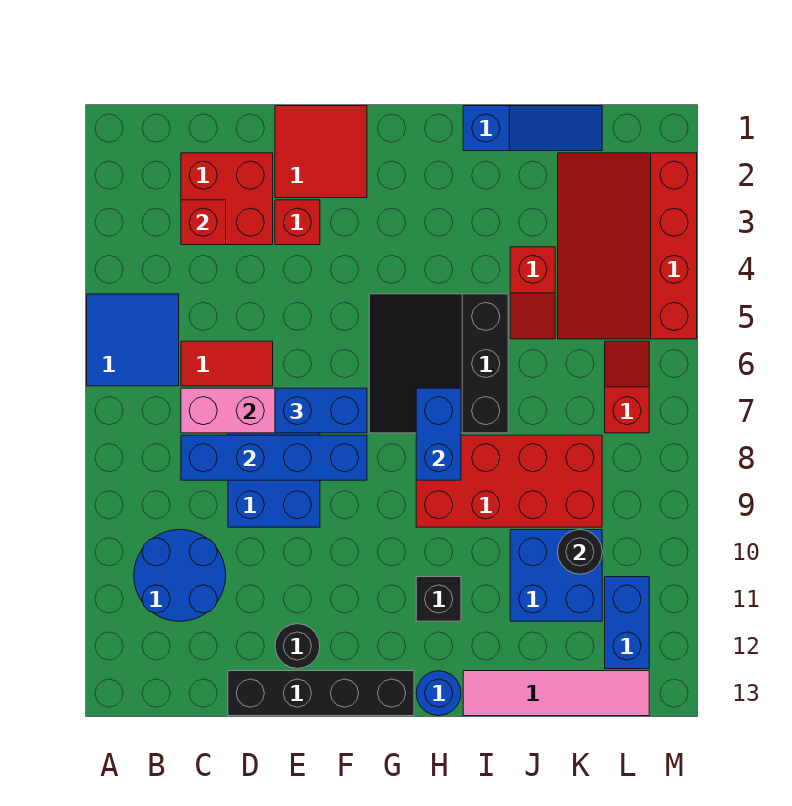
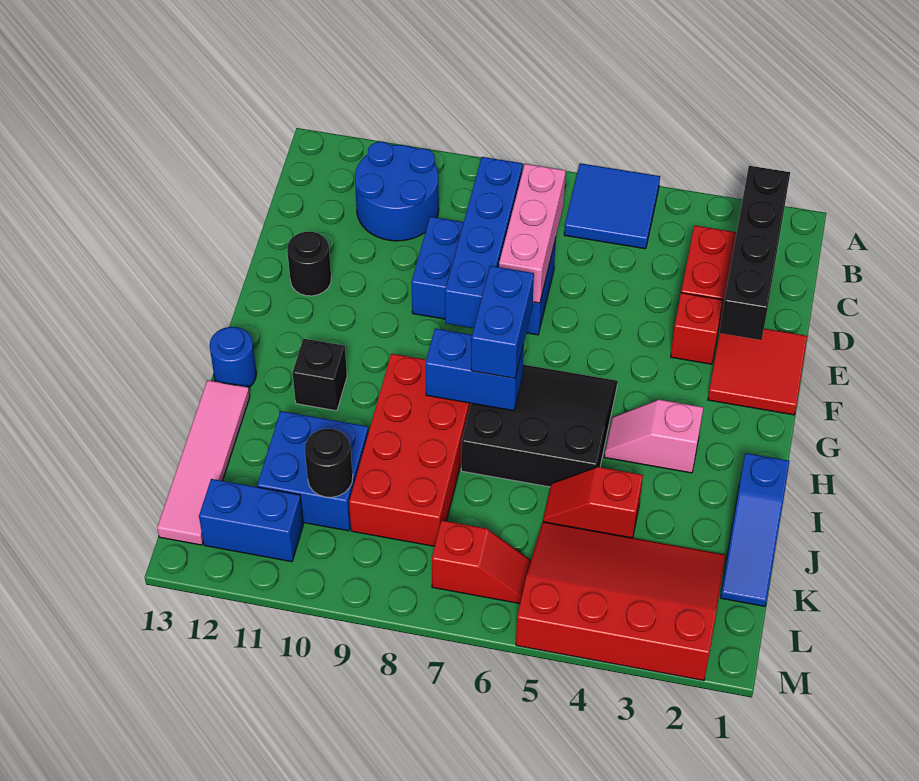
red 1x1 brick [181,200,226,245] -> none
red 1x2 tile [181,341,273,386] -> none
black 1x4 brick [228,671,414,716] -> black 1x4 brick moved to [719,166,790,340]
blue 1x2 brick [275,388,367,433] -> blue 1x2 brick moved to [471,266,534,378]
none -> pink 1x2 slope [604,400,703,473]

